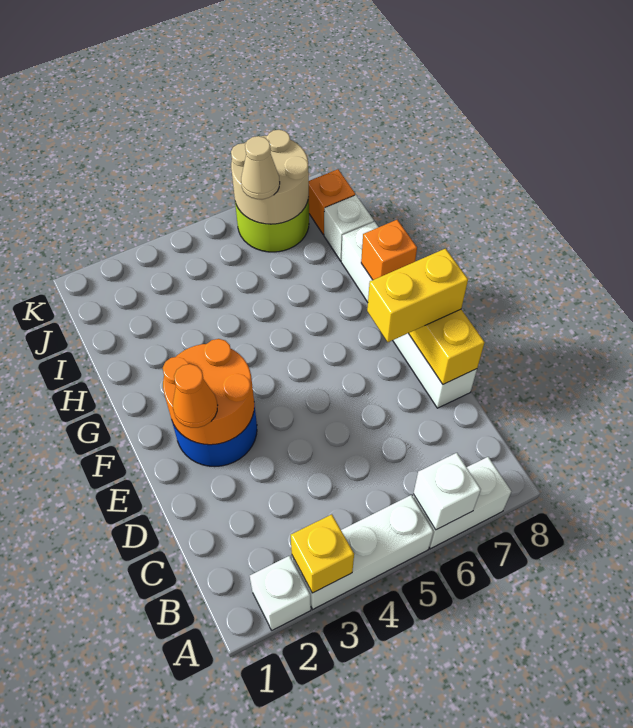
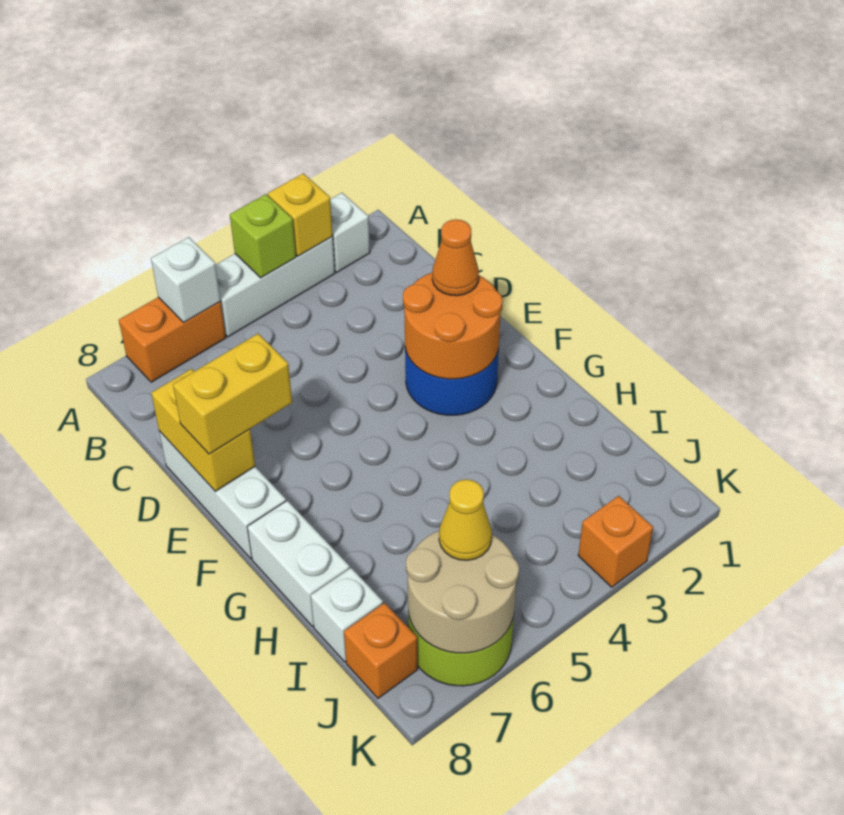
none -> lime 1x1 brick [230,194,296,278]
white 1x2 brick [413,457,511,549] -> orange 1x2 brick [119,297,226,382]
orange 1x1 brick [361,220,417,280] -> orange 1x1 brick moved to [578,496,653,587]
tan 1x1 cone [241,136,280,199] -> yellow 1x1 cone [439,479,492,560]

